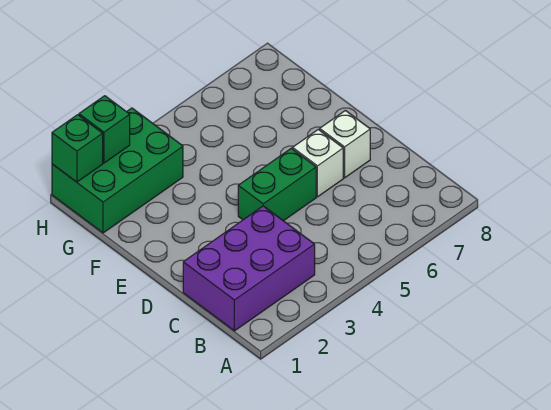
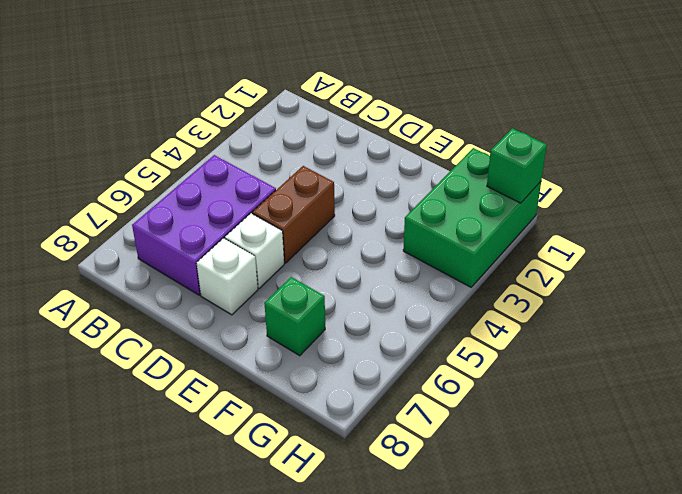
purple 2x3 brick [183,206,315,331] -> purple 2x3 brick moved to [132,155,276,295]
green 1x2 brick [238,149,316,221] -> brown 1x2 brick [252,166,335,263]
green 1x1 brick [79,96,130,163] -> green 1x1 brick moved to [264,277,325,356]

